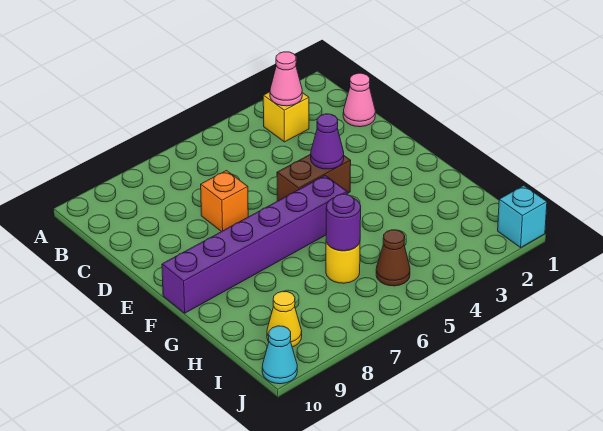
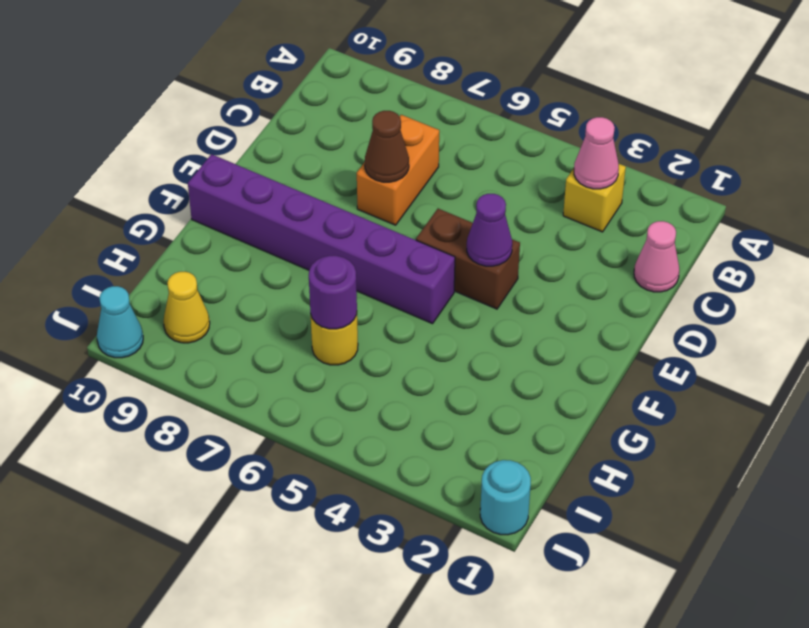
orange 1x1 brick [201,171,248,232] -> orange 1x2 brick [357,115,439,225]
brown 1x1 cone [376,230,410,286] -> brown 1x1 cone moved to [365,111,409,182]
cyan 1x1 brick [498,185,547,247] -> cyan 1x1 round brick [480,460,531,535]

